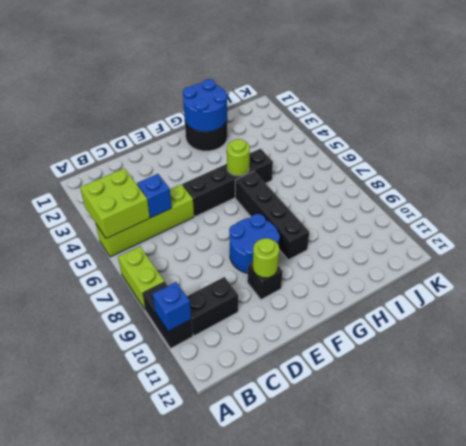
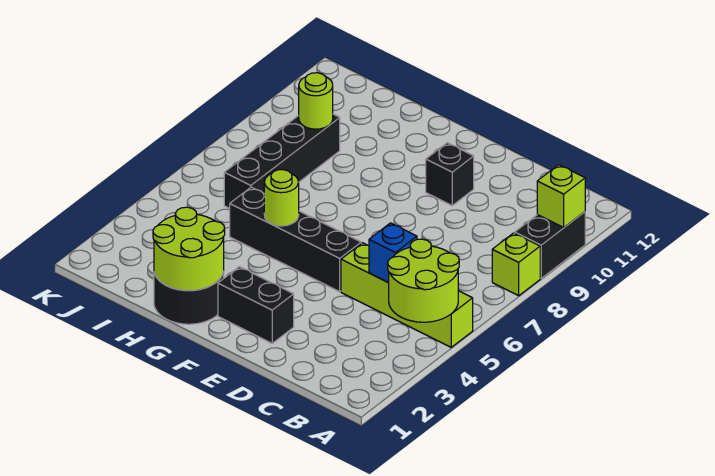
lime 2x2 brick [80,168,150,238] -> lime 2x2 round brick [388,239,459,322]
lime 1x2 brick [118,247,164,309] -> lime 1x1 brick [492,233,540,296]
blue 1x1 brick [153,282,191,331] -> lime 1x1 brick [537,165,585,227]
black 1x2 brick [187,277,238,336] -> black 1x2 brick moved to [218,267,294,343]
blue 2x2 round brick [229,214,280,273] -> none
lime 1x1 round brick [253,238,279,278] -> lime 1x1 round brick moved to [299,73,333,129]
blue 2x2 round brick [183,79,227,132] -> lime 2x2 round brick [153,207,225,290]
black 1x4 brick [235,171,309,260] -> black 1x4 brick moved to [224,114,340,208]

